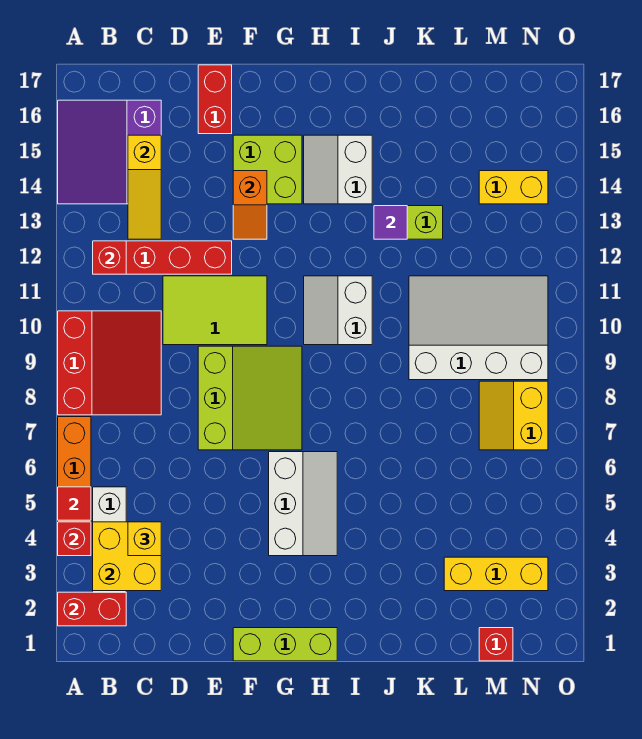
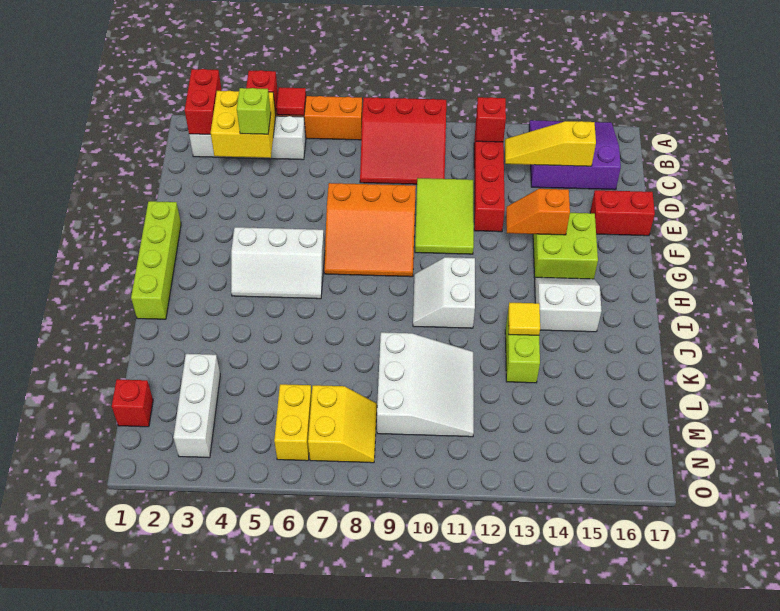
yellow 1x1 brick [128,522,161,556] -> lime 1x1 brick [237,88,271,134]
lime 3x3 slope [198,346,302,450] -> orange 3x3 slope [324,183,416,277]
lime 1x3 brick [233,628,337,661] -> lime 1x4 brick [131,201,181,319]
white 2x2 slope [304,276,372,345] -> white 2x2 slope turned to [413,257,475,328]
purple 1x1 tile [374,206,407,239] -> yellow 1x1 tile [508,302,540,335]
white 3x4 slope [409,276,548,380] -> white 3x3 slope [377,332,474,437]
yellow 1x3 brick [444,557,548,591] -> white 1x3 brick [173,354,220,458]
yellow 2x2 slope [479,381,548,450] -> yellow 2x2 slope turned to [308,385,377,463]
yellow 1x2 brick [479,171,548,204] -> yellow 1x2 brick moved to [274,384,312,461]

